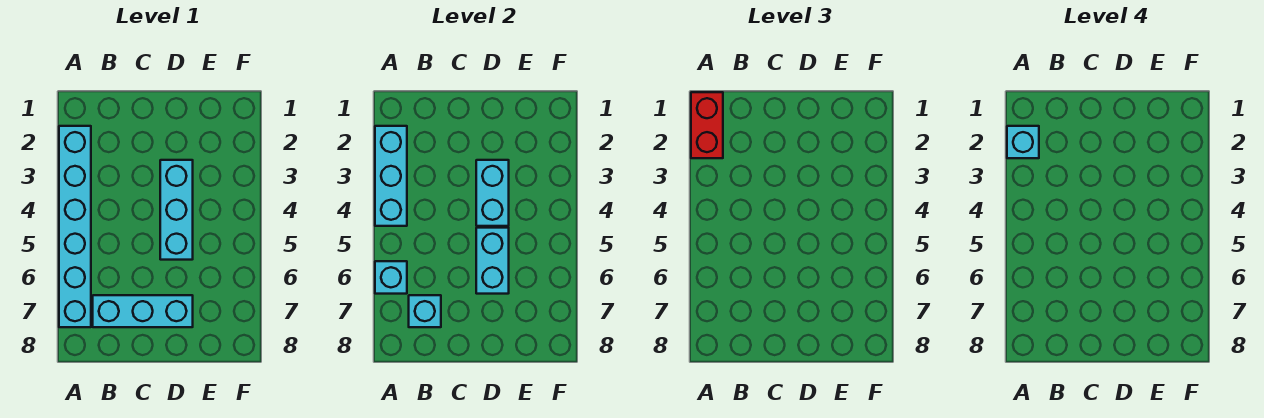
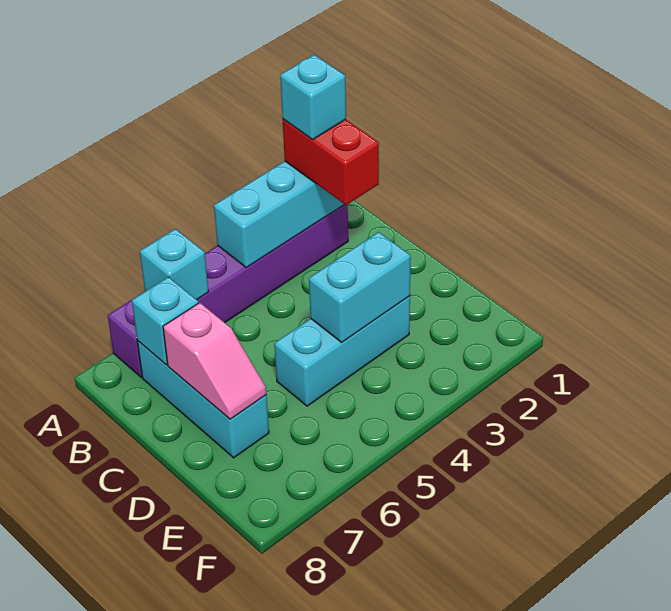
red 1x2 brick [691,92,723,158] -> red 1x2 brick turned to [283,119,379,205]
cyan 1x6 brick [59,126,91,327] -> purple 1x6 brick [108,204,348,377]
none -> pink 1x2 slope [163,303,266,419]
cyan 1x2 brick [476,228,509,294] -> none

